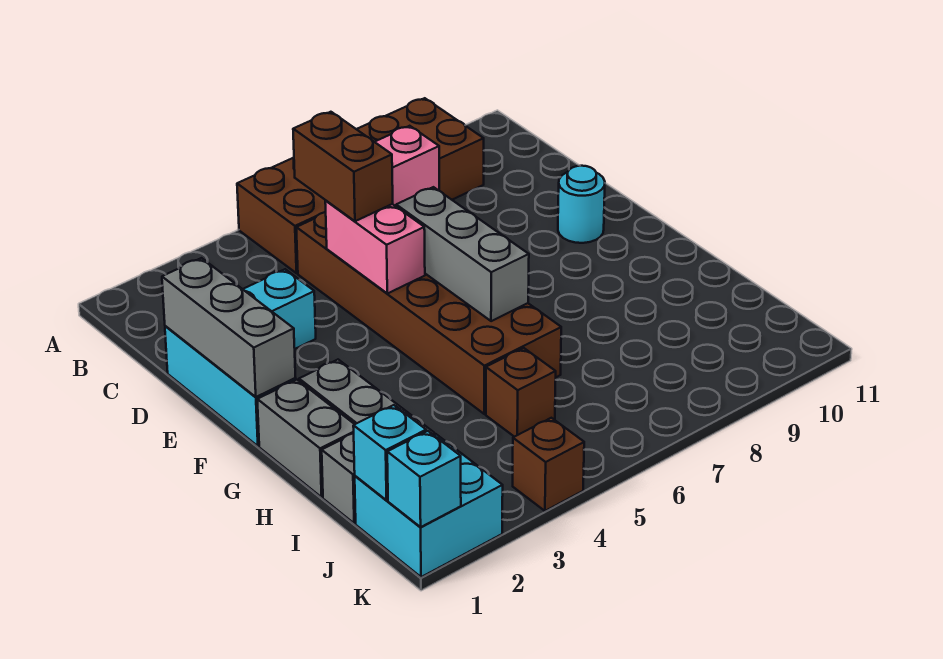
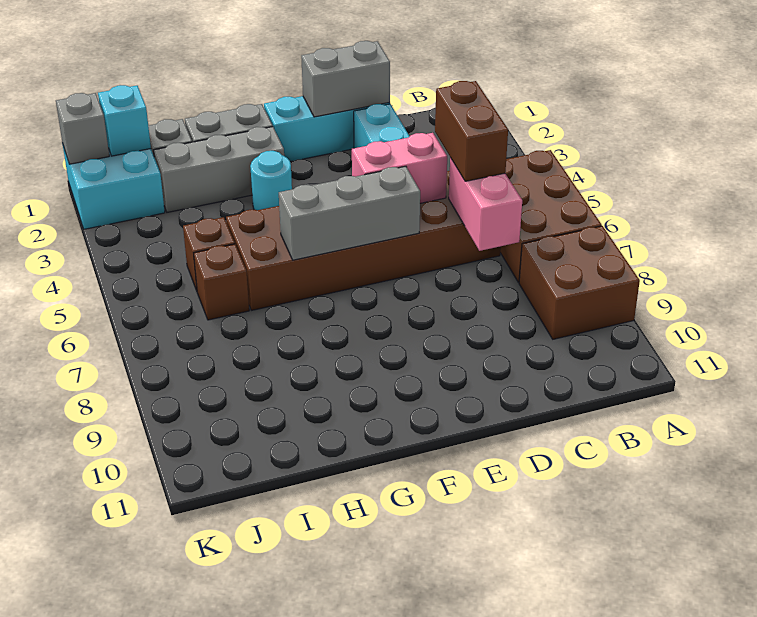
brown 1x2 brick [293,112,393,221] -> brown 1x2 brick turned to [435,81,508,181]
grey 1x3 brick [162,258,295,397] -> grey 1x2 brick [301,41,390,117]
cyan 1x1 round brick [558,166,605,243] -> cyan 1x1 round brick moved to [250,151,292,210]
cyan 1x1 brick [387,431,461,527] -> grey 1x1 brick [56,93,109,164]
brown 1x1 brick [513,418,584,511] -> brown 1x1 brick moved to [194,244,249,320]

